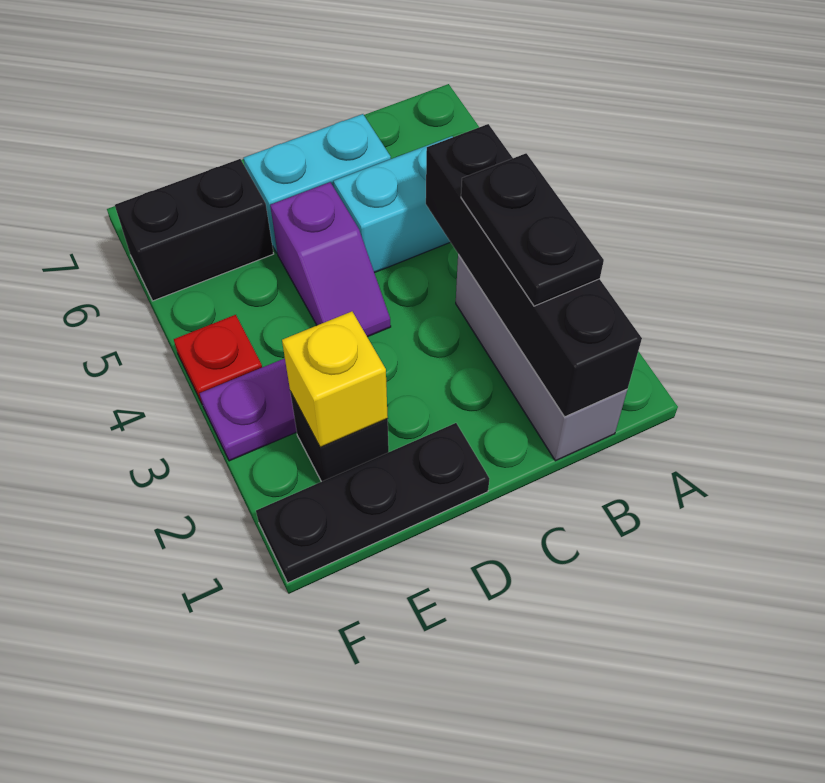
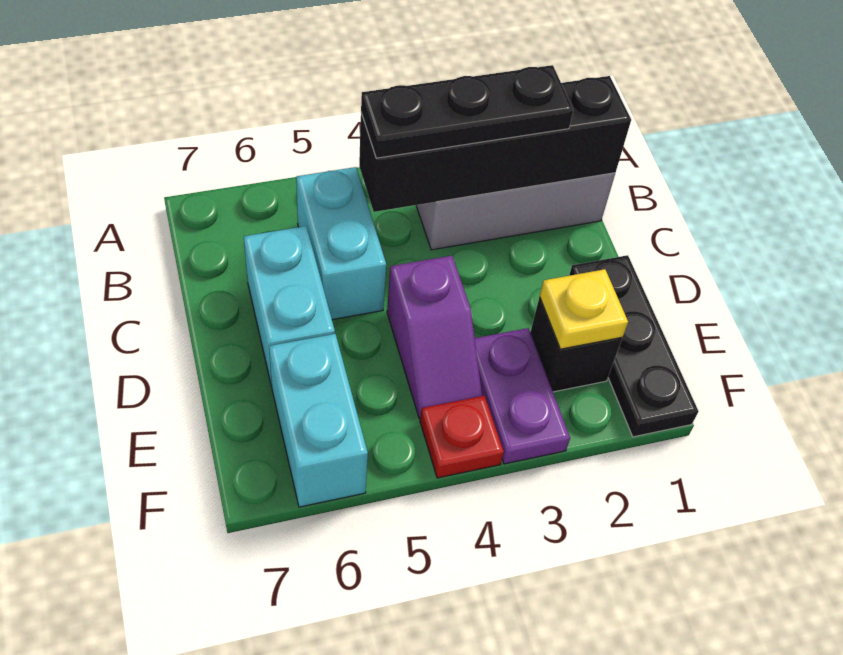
black 1x2 plate [461,153,604,306] -> black 1x3 plate [361,65,573,158]
purple 1x2 slope [270,182,391,337] -> purple 1x2 slope turned to [387,256,482,419]
yellow 1x1 brick [282,311,388,447] -> yellow 1x1 plate [540,269,628,349]
black 1x2 brick [115,159,274,301] -> cyan 1x2 brick [269,334,368,507]

